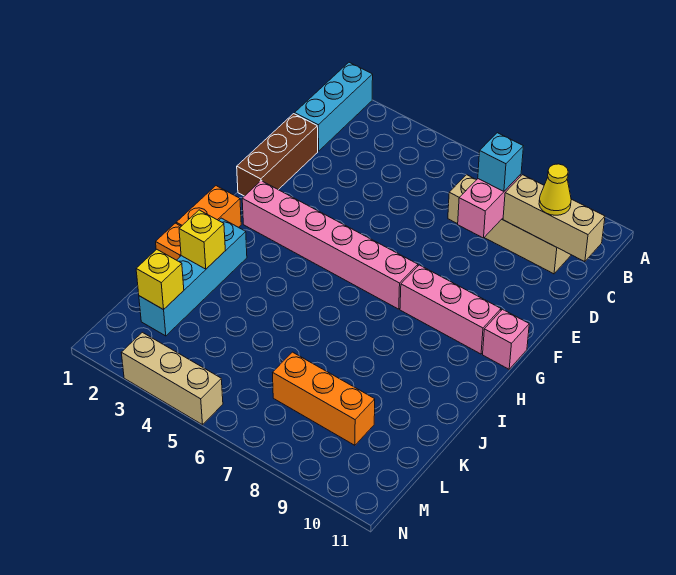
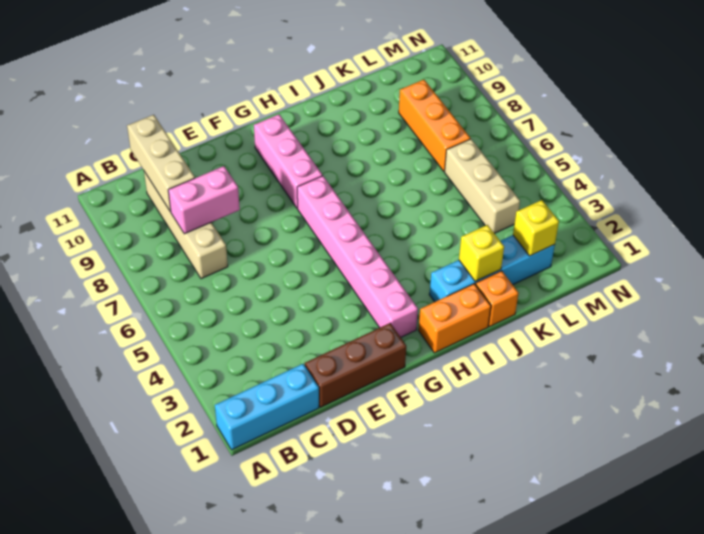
cyan 1x1 brick [478,133,523,191] -> none
yellow 1x1 cone [539,164,571,215] -> none
pink 1x1 brick [483,309,529,369] -> none
tan 1x3 brick [121,332,223,425] -> tan 1x3 brick moved to [445,139,520,234]

